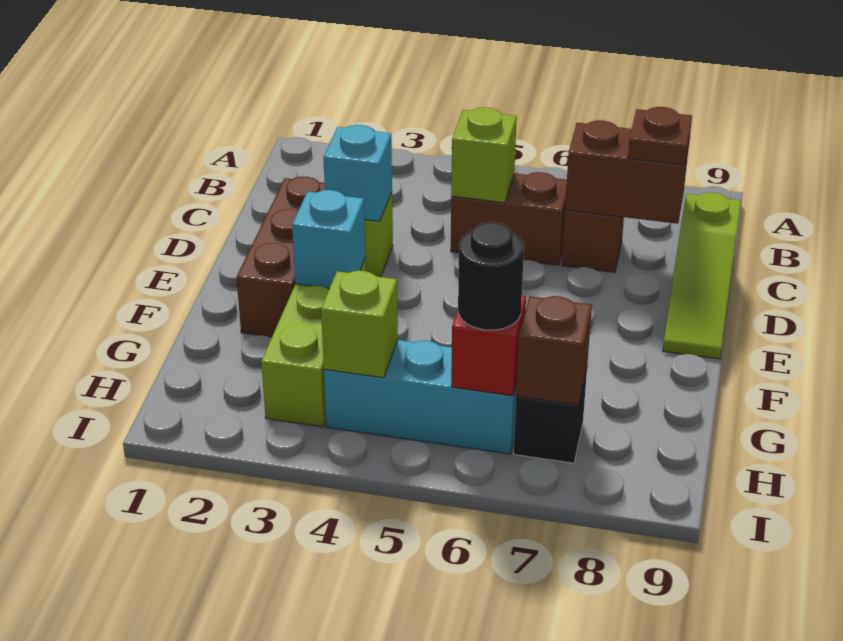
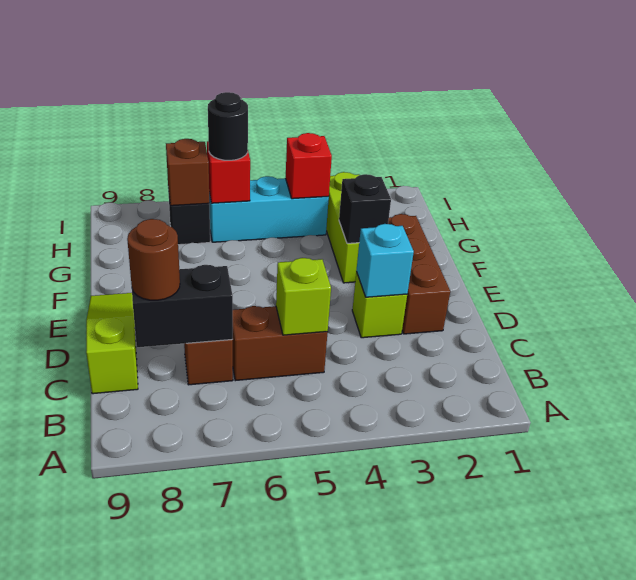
brown 1x2 brick [565,120,690,224] -> black 1x2 brick [132,265,233,347]
brown 1x1 plate [628,107,692,165] -> brown 1x1 round brick [127,219,180,300]
cyan 1x1 brick [292,190,365,288] -> black 1x1 brick [339,174,391,243]
lime 1x1 brick [321,271,398,378] -> red 1x1 brick [286,133,332,199]

